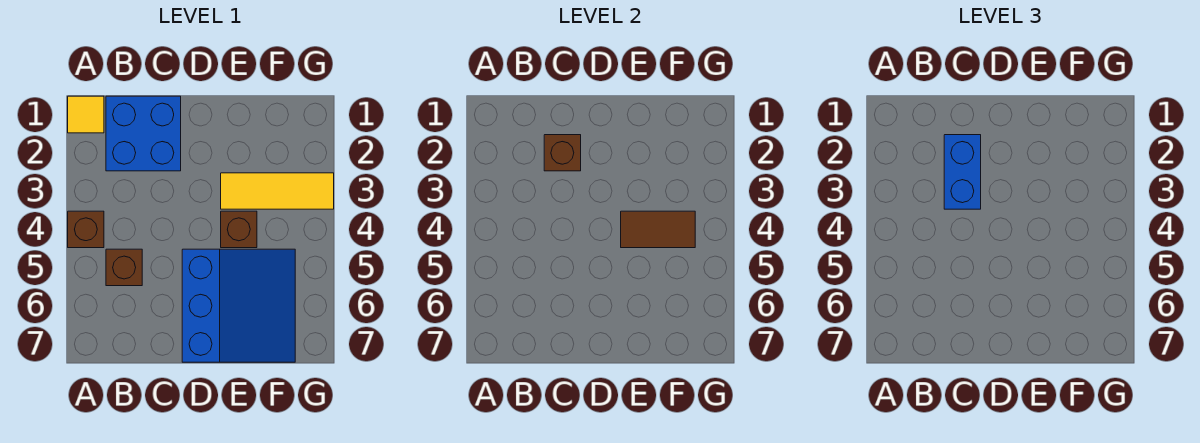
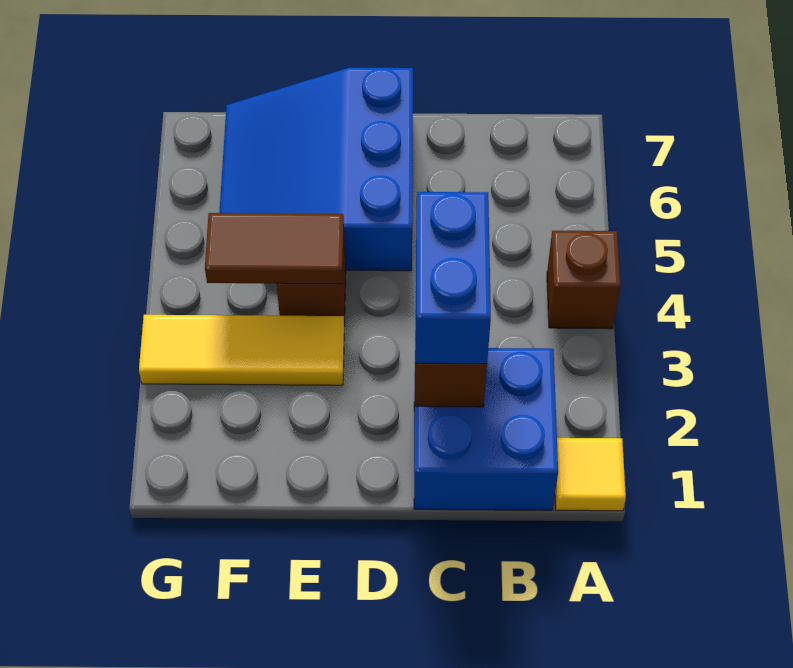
brown 1x1 brick [106,249,142,286] -> none

